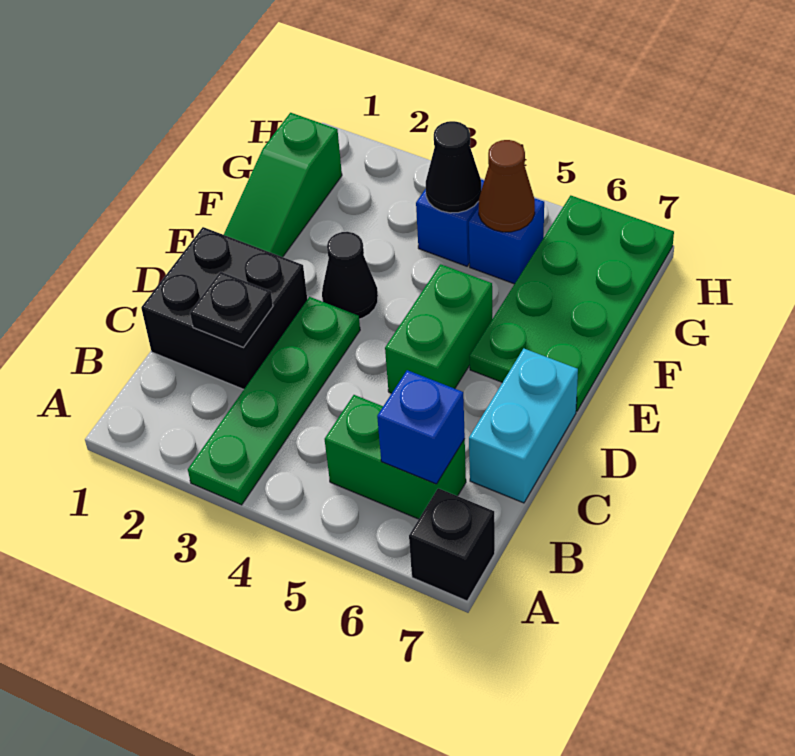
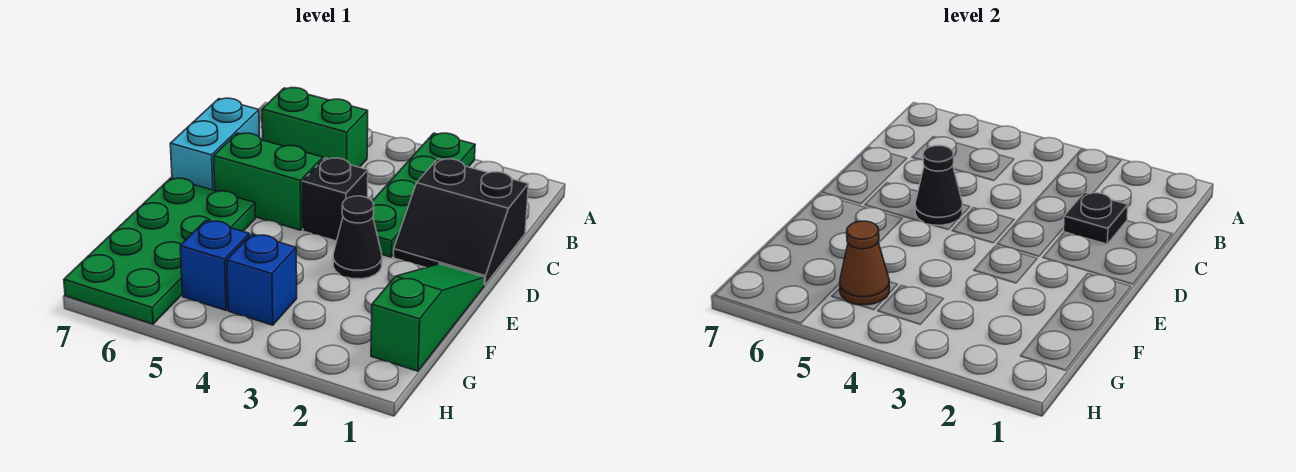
black 1x1 brick [409,488,495,601] -> black 1x1 brick moved to [303,158,368,241]
blue 1x1 brick [377,370,465,484] -> none
black 2x2 brick [141,227,307,389] -> black 2x2 slope [394,159,528,285]
green 1x2 brick [385,264,492,393] -> green 1x2 brick turned to [214,133,323,230]
black 1x1 cone [426,121,481,213] -> black 1x1 cone moved to [915,146,962,225]

